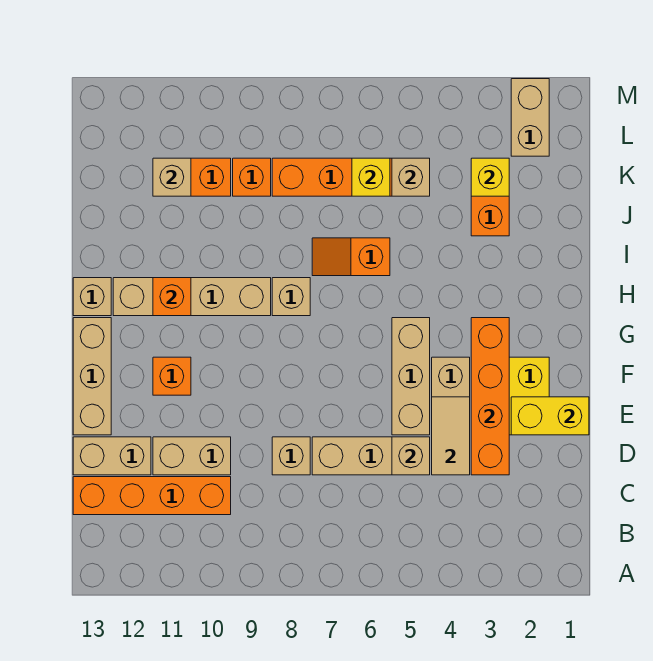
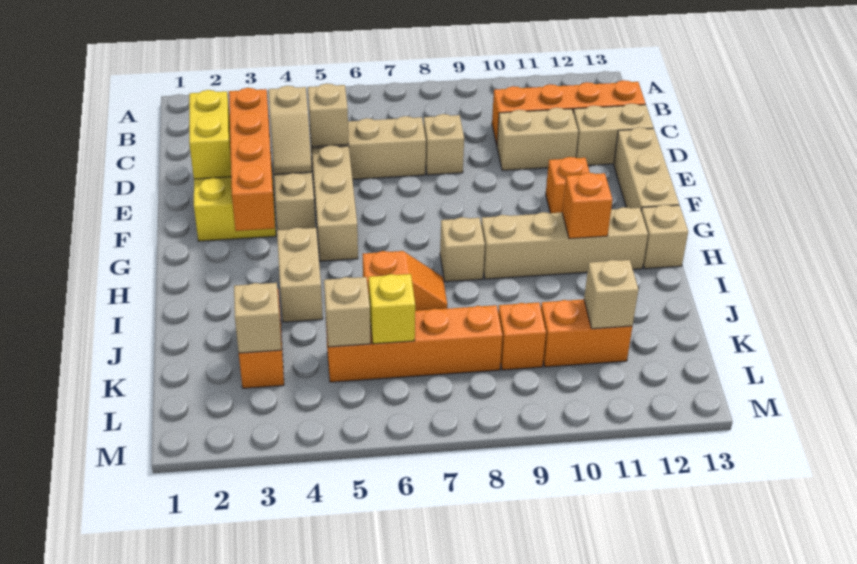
tan 1x2 tile [432,397,470,475] -> tan 1x2 slope [269,86,312,174]
yellow 1x2 brick [511,397,589,435] -> yellow 1x2 brick turned to [189,90,231,179]
yellow 1x1 brick [471,158,509,196] -> tan 1x1 brick [234,283,281,353]
tan 1x2 brick [511,79,549,156] -> tan 1x2 brick moved to [277,228,323,322]

